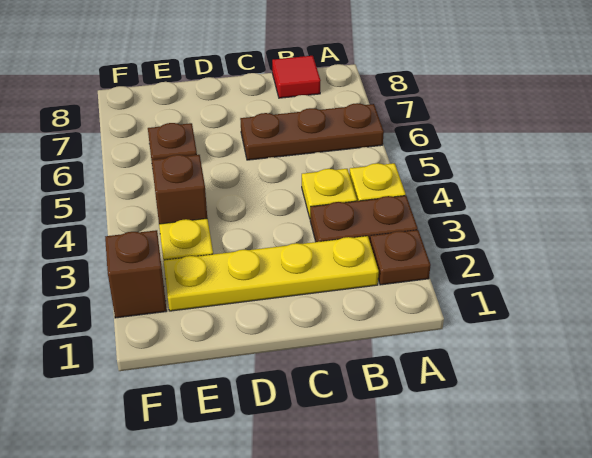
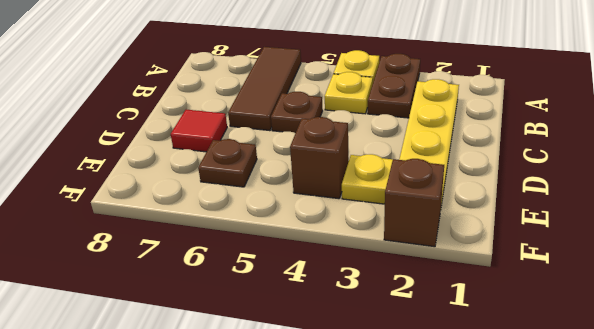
brown 1x1 plate [370,230,431,285] -> brown 1x1 plate moved to [271,92,323,133]
brown 1x3 plate [240,103,384,160] -> brown 1x3 tile [228,47,301,131]
red 1x1 tile [272,56,321,98] -> red 1x1 tile moved to [171,110,227,152]

